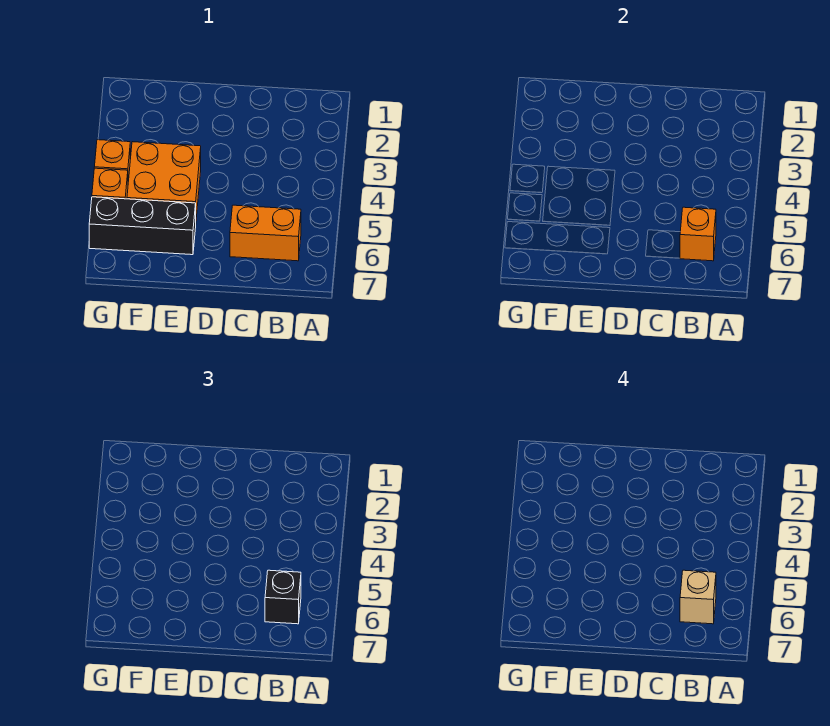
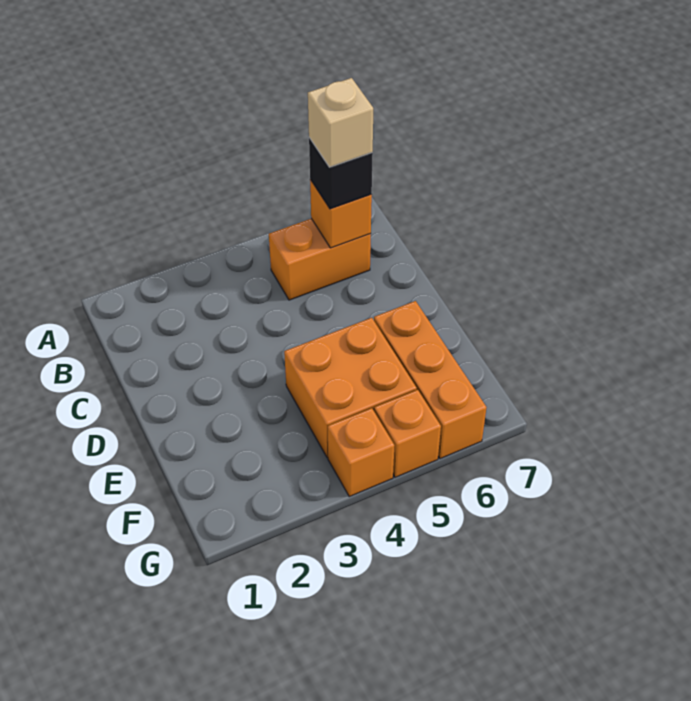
orange 1x2 brick [230,205,301,261] -> orange 1x2 brick turned to [269,218,371,300]
black 1x3 brick [89,197,196,255] -> orange 1x3 brick [374,301,487,459]

